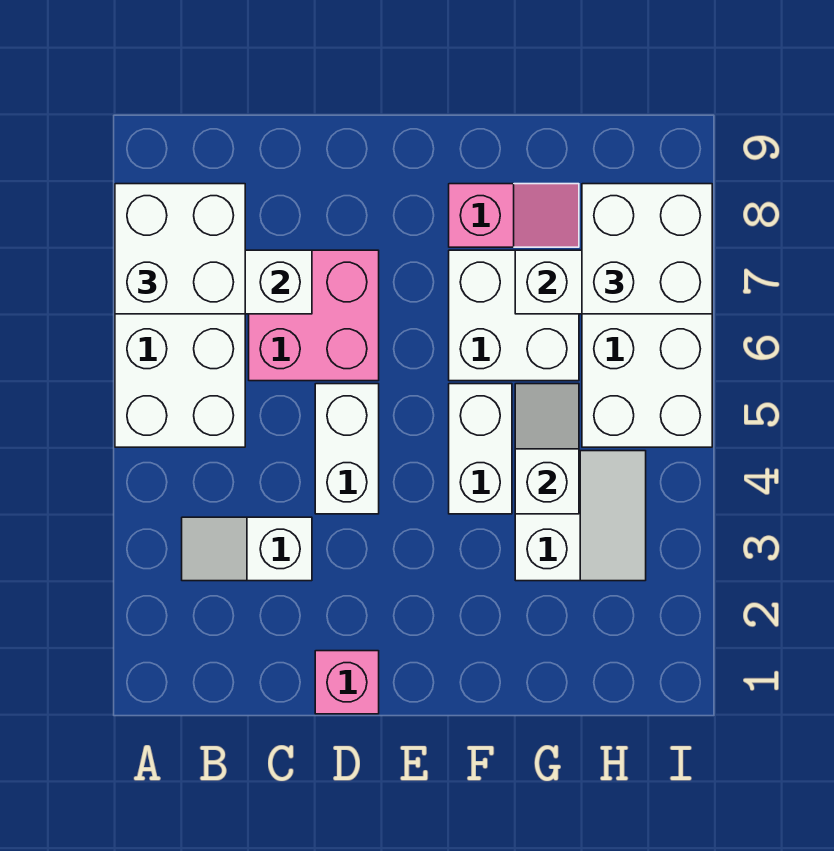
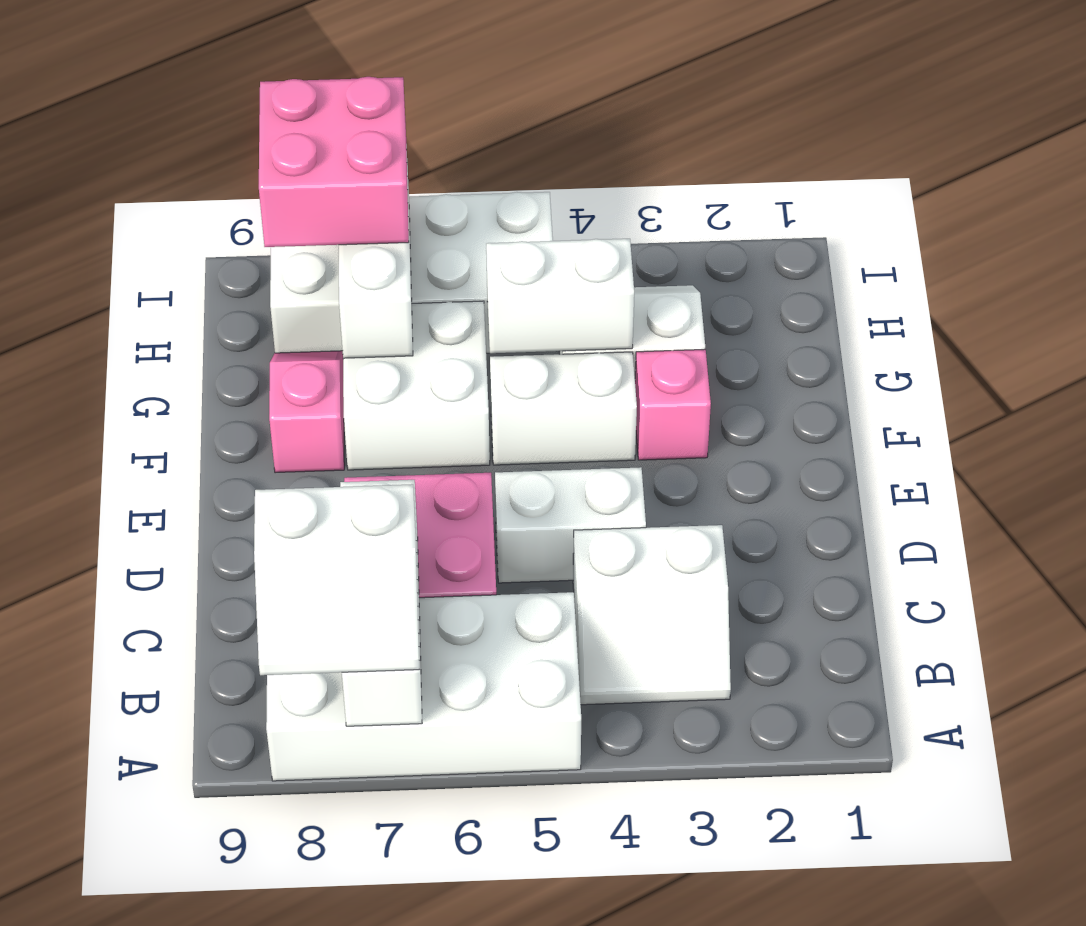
white 2x2 brick [115,184,245,314] -> white 2x2 slope [254,484,419,675]
white 1x2 slope [182,517,312,581] -> white 2x2 slope [573,525,731,705]
pink 1x1 brick [315,651,379,714] -> pink 1x1 brick moved to [635,349,711,460]
white 1x2 slope [515,384,579,514] -> white 1x2 brick [486,239,634,353]
white 2x2 brick [582,184,712,314] -> pink 2x2 brick [259,77,409,247]

